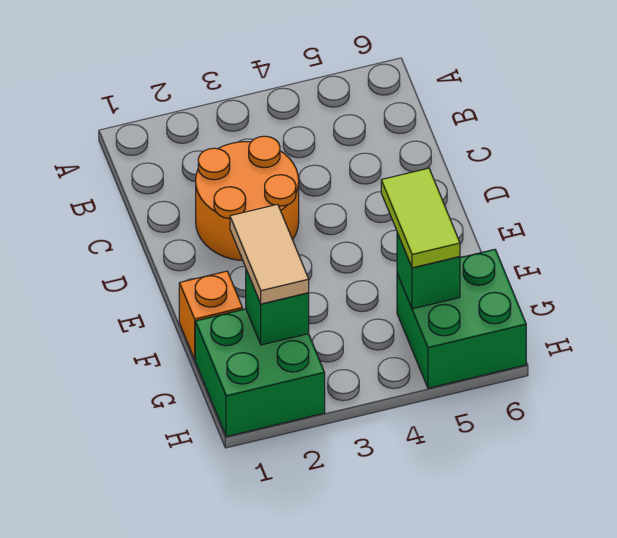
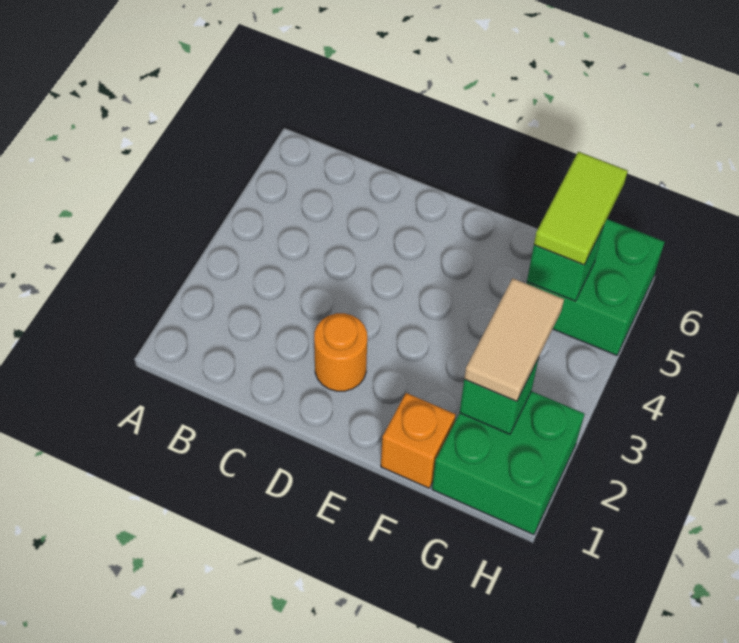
orange 2x2 round brick [196,136,299,261] -> orange 1x1 round brick [314,313,367,391]
tan 1x2 tile [230,204,309,304] -> tan 1x2 tile turned to [464,278,564,401]
lime 1x2 tile [381,168,460,268] -> lime 1x2 tile turned to [534,152,628,265]

